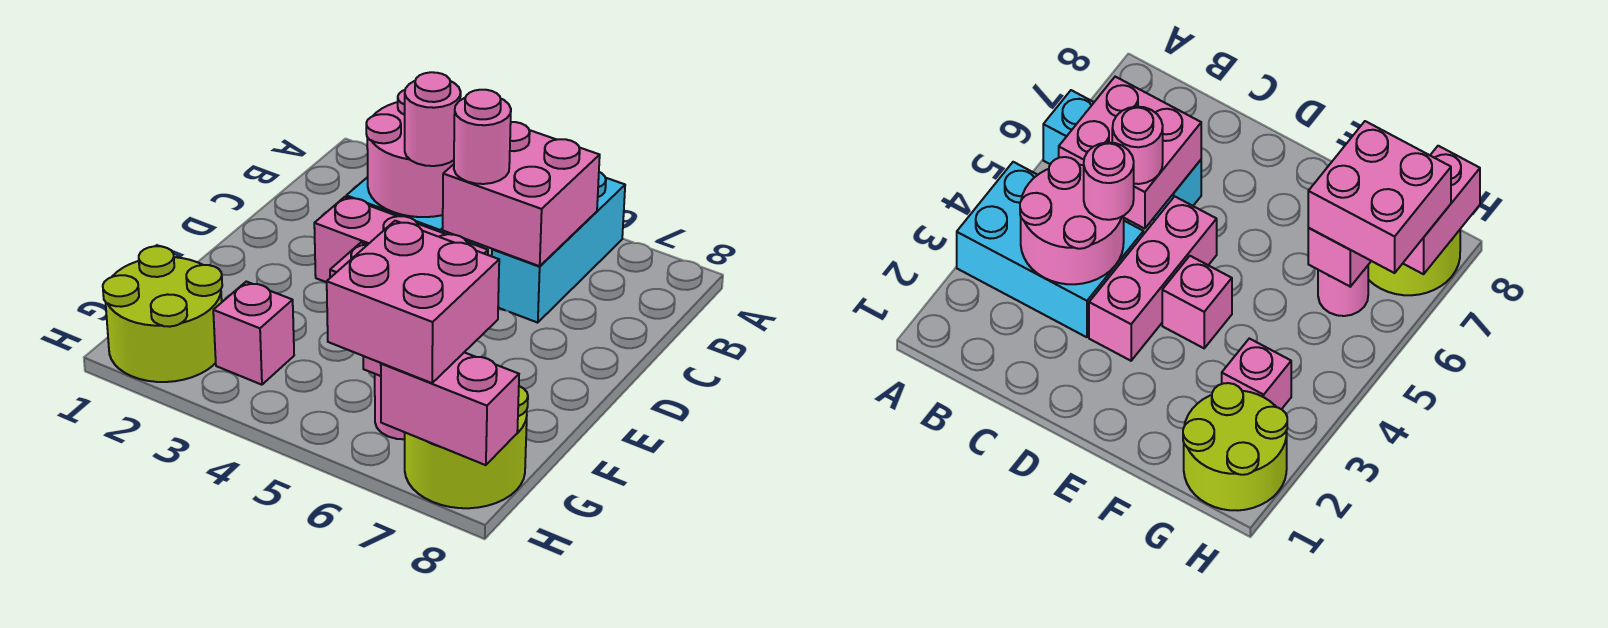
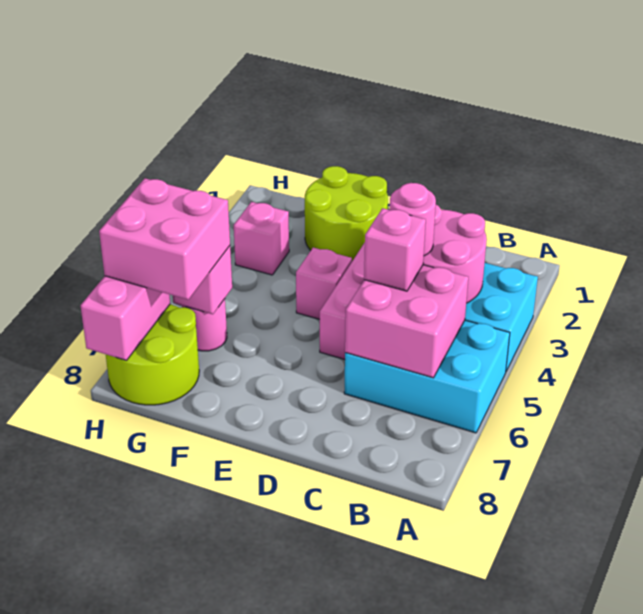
cyan 1x3 brick [492,172,625,323] -> cyan 2x3 brick [344,320,510,433]
pink 1x1 round brick [454,90,511,184] -> pink 1x1 brick [364,208,426,291]
lime 2x2 round brick [103,246,222,382] -> lime 2x2 round brick moved to [305,166,388,261]

